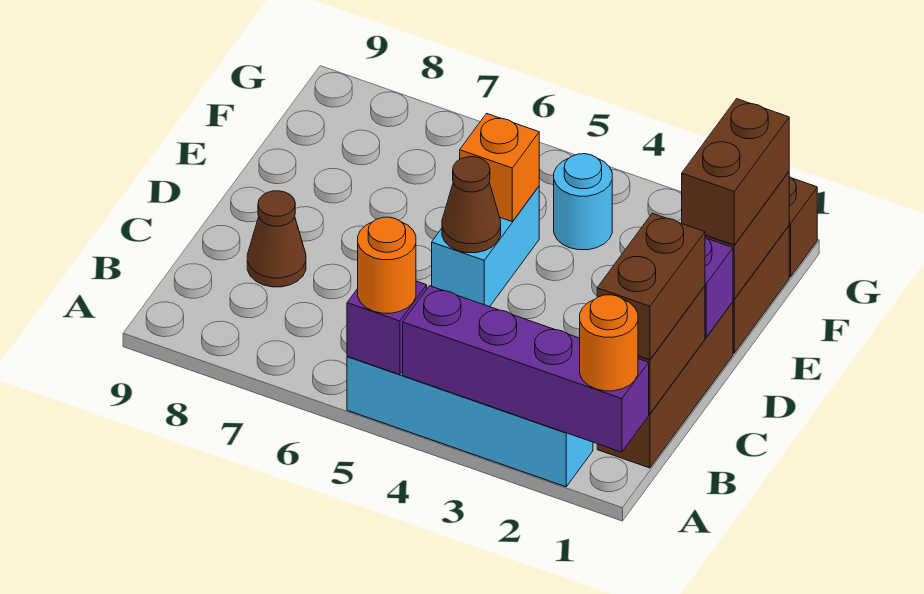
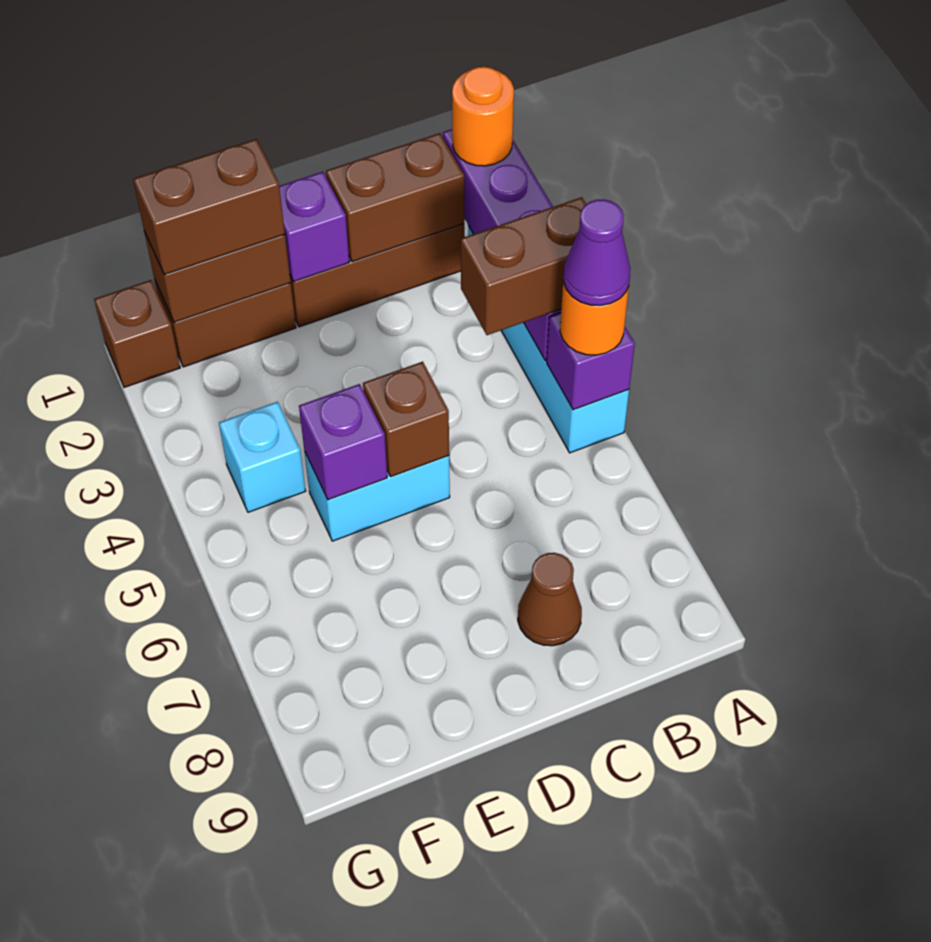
none -> purple 1x1 cone [563,200,630,306]
brown 1x2 brick [597,213,705,360] -> brown 1x2 brick moved to [461,197,586,335]
brown 1x1 cone [442,157,501,253] -> brown 1x1 brick [363,362,449,477]
orange 1x1 brick [460,113,539,222] -> purple 1x1 brick [299,384,387,500]
cyan 1x1 round brick [554,154,612,250] -> cyan 1x1 brick [219,402,305,512]

